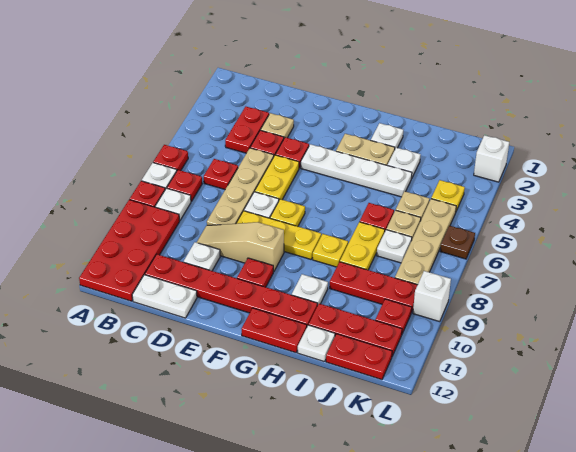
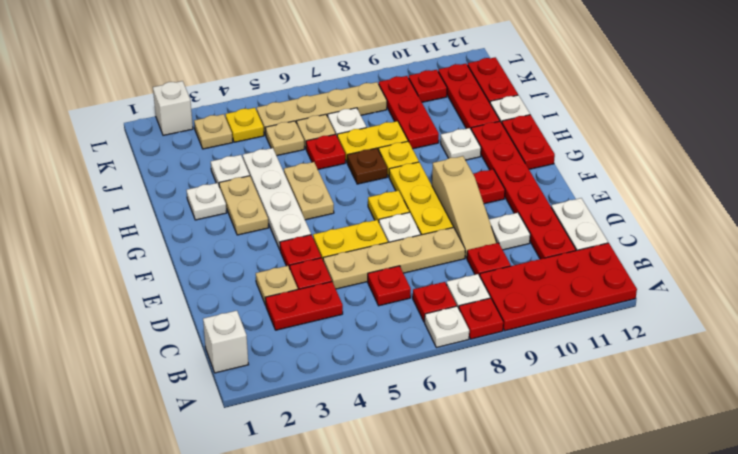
red 1x1 plate [153,145,188,170] -> red 1x1 plate moved to [467,243,511,276]
none -> tan 1x2 plate [284,162,334,220]
none -> tan 1x1 plate [194,114,233,149]
brown 1x1 plate [440,226,475,259] -> brown 1x1 plate moved to [347,148,387,184]
white 1x1 brick [413,271,451,322] -> white 1x1 brick moved to [203,311,249,373]

